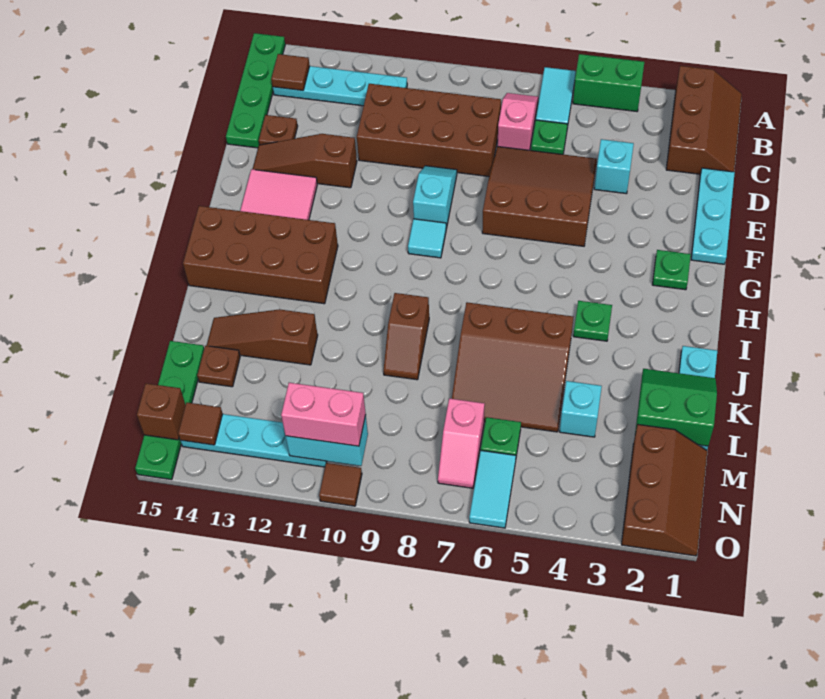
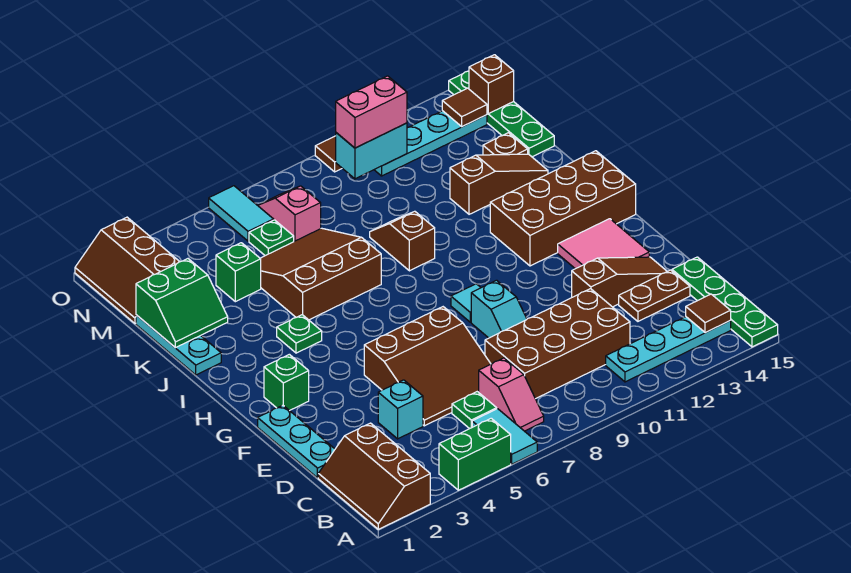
brown 1x1 plate [259,115,298,145] -> brown 1x2 plate [619,270,690,321]
green 1x1 plate [652,250,691,290] -> green 1x1 brick [264,354,309,411]
cyan 1x1 brick [560,381,602,437] -> green 1x1 brick [216,243,261,302]

